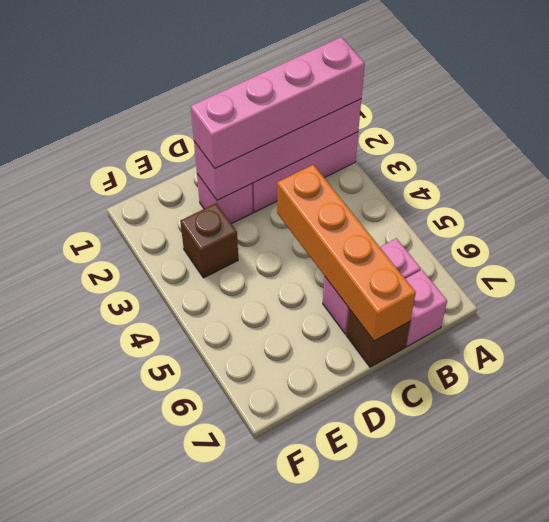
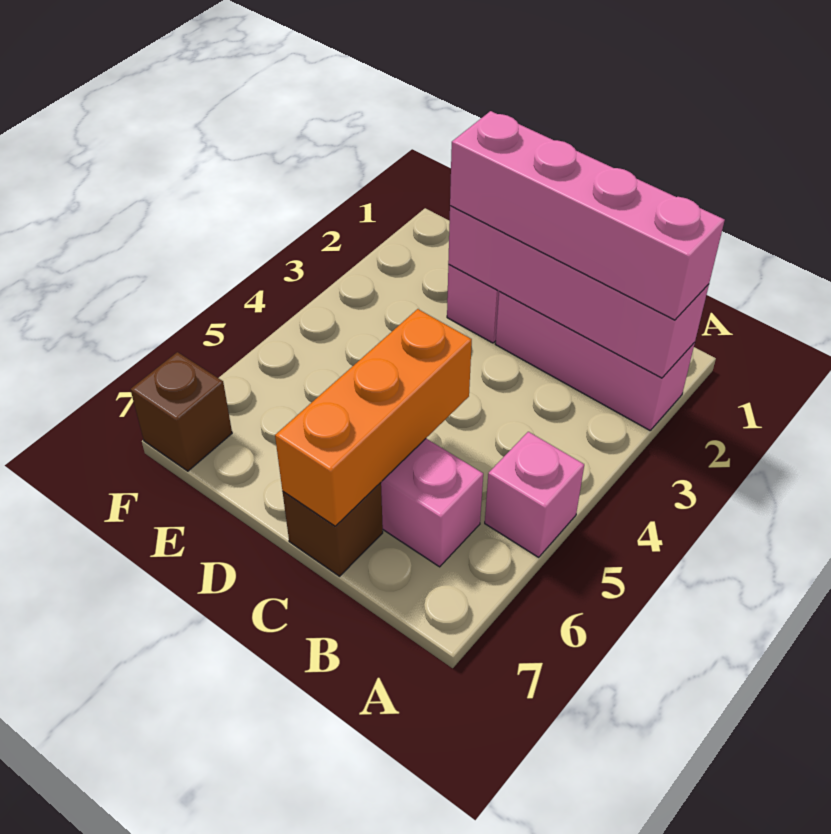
pink 1x1 brick [406,270,447,347] -> pink 1x1 brick moved to [485,432,584,557]
orange 1x4 brick [277,165,416,341] -> orange 1x3 brick [275,309,472,526]
brown 1x1 brick [180,203,238,278] -> brown 1x1 brick moved to [130,352,232,471]

